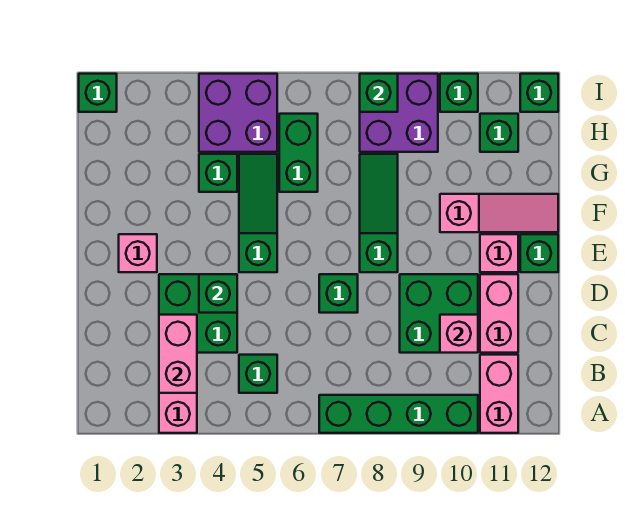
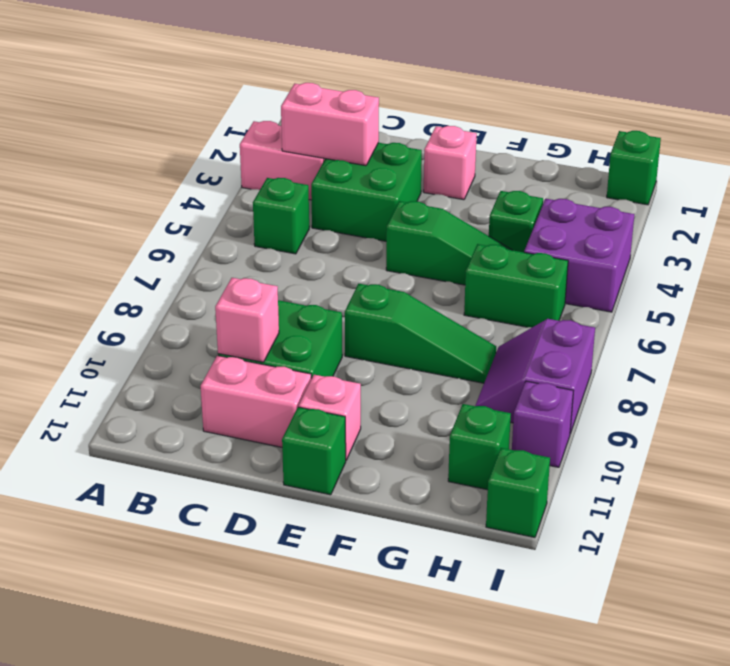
green 1x4 brick [319,395,478,433] -> none
pink 1x2 brick [480,355,518,433] -> none
green 1x1 brick [199,274,237,313] -> none
green 1x1 brick [319,274,358,313] -> none
pink 1x3 slope [440,194,558,232] -> none
purple 2x2 brick [360,74,438,152] -> purple 2x2 slope [475,319,595,434]
green 1x1 brick [360,74,398,112] -> none
green 1x1 brick [440,74,478,112] -> purple 1x1 brick [512,381,573,467]

